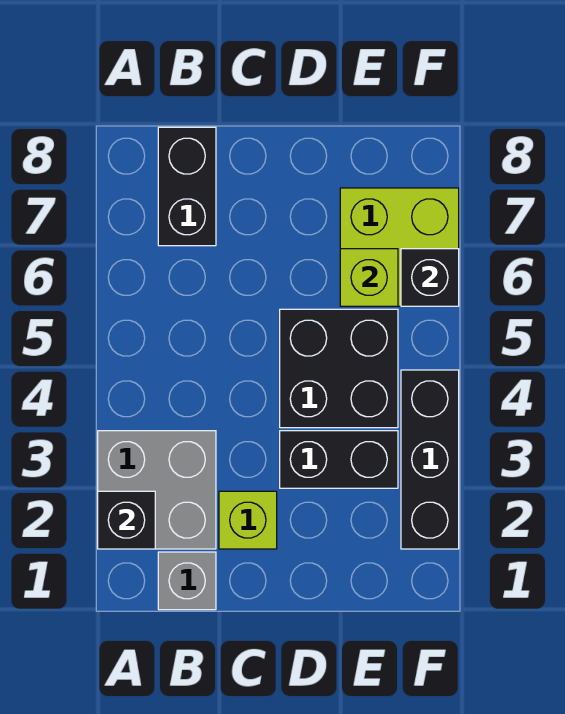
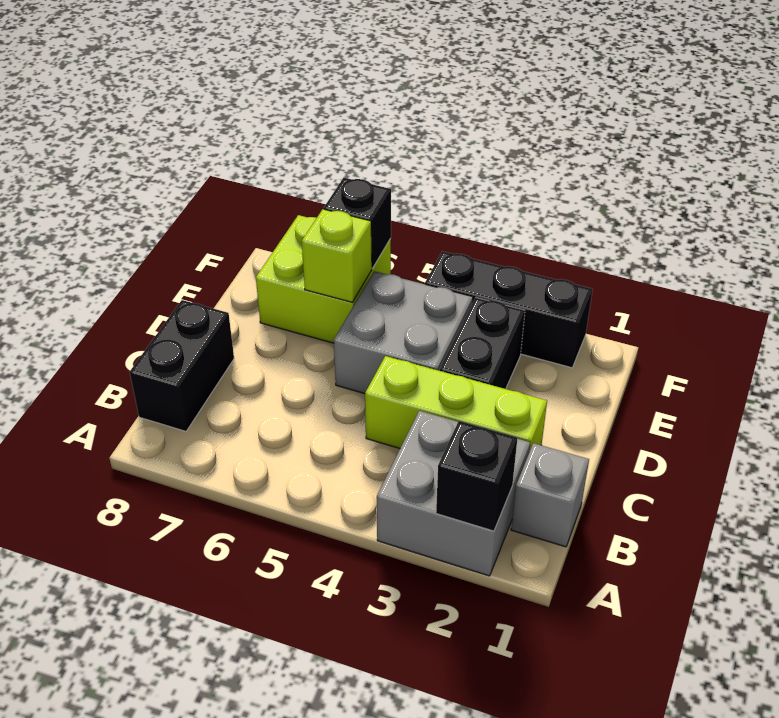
black 1x2 brick [158,127,216,246] -> black 1x2 brick turned to [130,300,234,431]
lime 1x1 brick [219,491,277,549] -> lime 1x3 brick [365,356,547,452]
black 2x2 brick [280,309,398,428] -> grey 2x2 brick [334,271,473,394]

